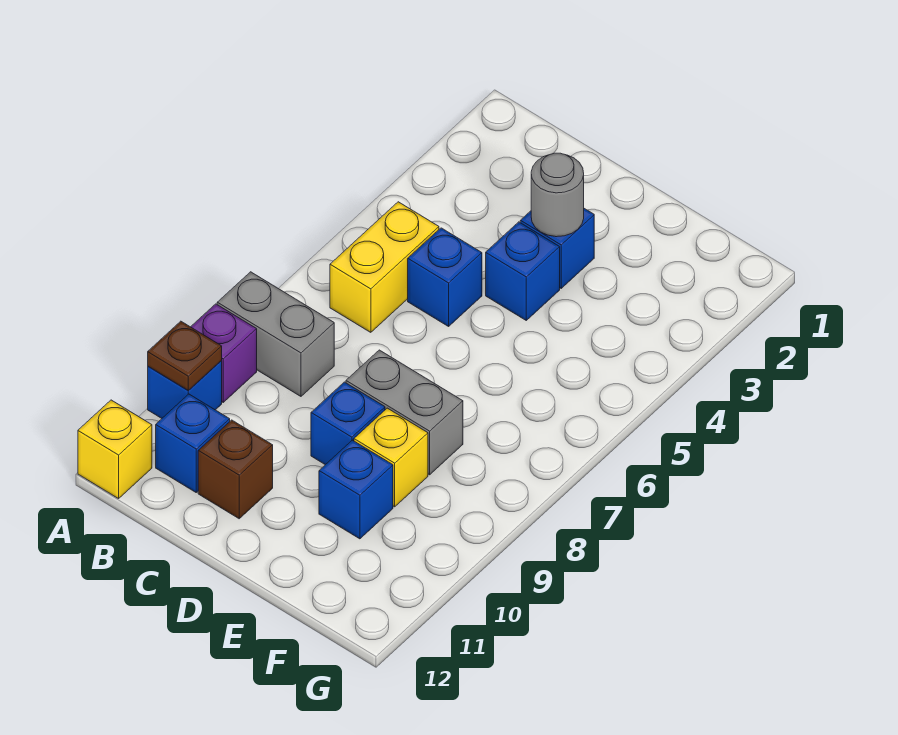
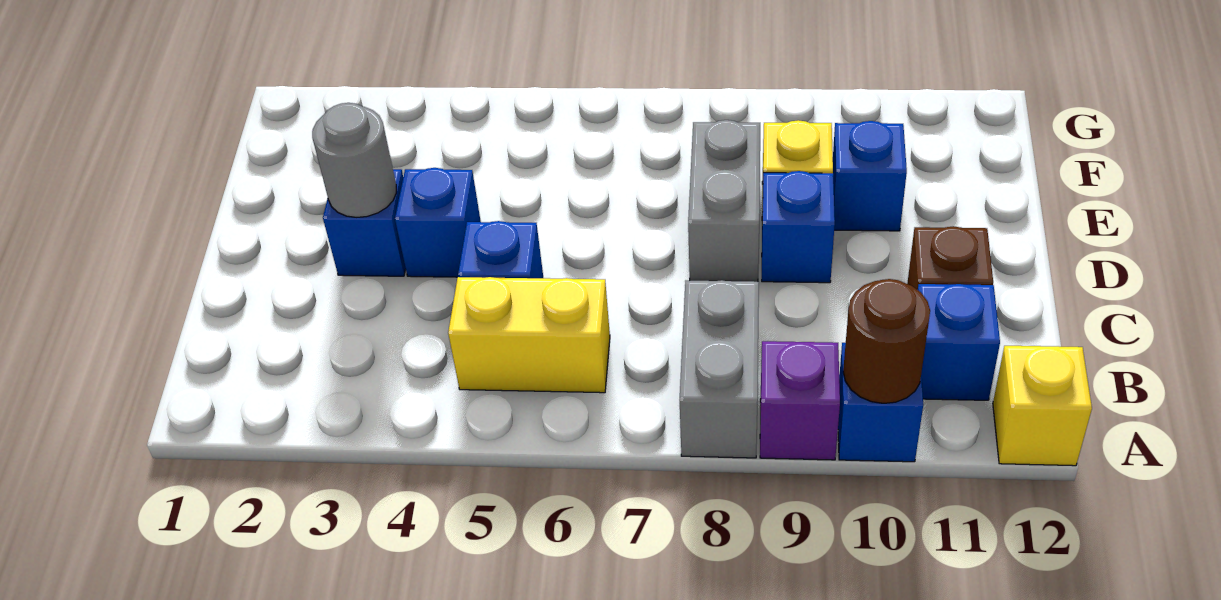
brown 1x1 plate [148,321,222,391] -> brown 1x1 round brick [843,279,930,403]

